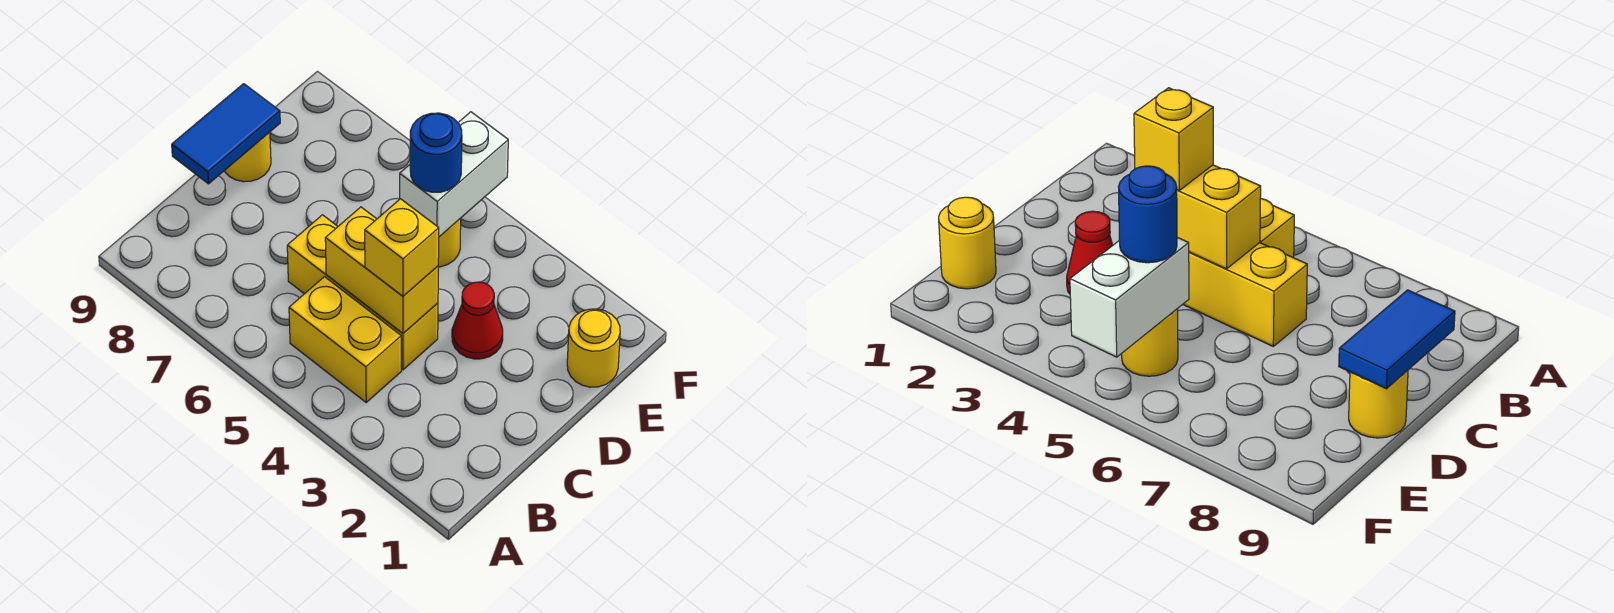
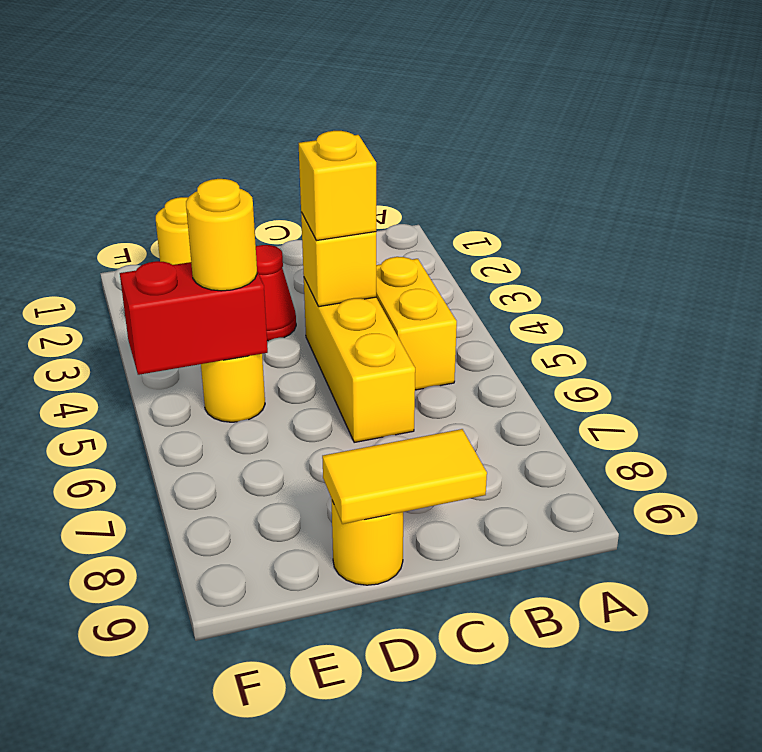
yellow 1x2 brick [325,207,438,333] -> yellow 1x1 brick [301,212,376,307]
blue 1x2 tile [172,84,280,184] -> yellow 1x2 tile [322,429,487,524]
white 1x2 brick [400,112,508,237] -> red 1x2 brick [120,261,268,375]
blue 1x1 round brick [410,113,462,192] -> yellow 1x1 round brick [186,179,257,291]

